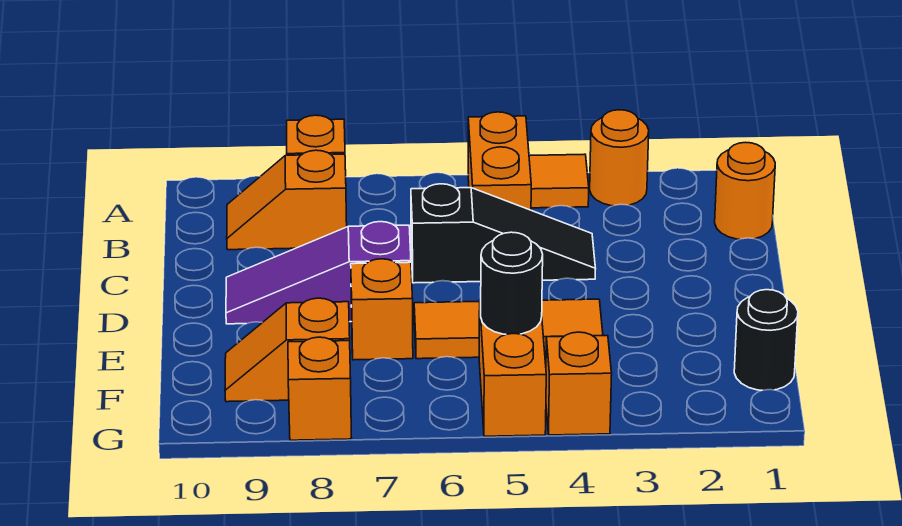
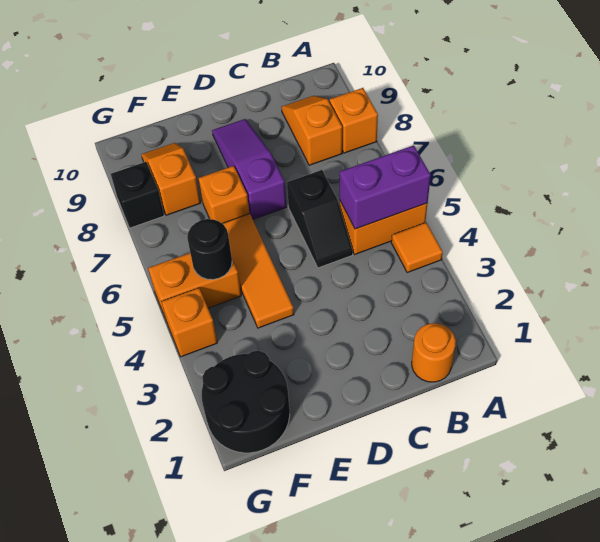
orange 1x1 round brick [590,110,649,206] -> none
none -> purple 1x2 brick [340,145,431,229]
black 1x3 slope [411,184,596,283] -> black 1x2 slope [287,170,353,268]
black 1x1 round brick [734,290,798,390] -> black 2x2 round brick [202,351,290,453]
orange 1x1 brick [288,337,352,440] -> black 1x1 brick [111,162,164,228]

